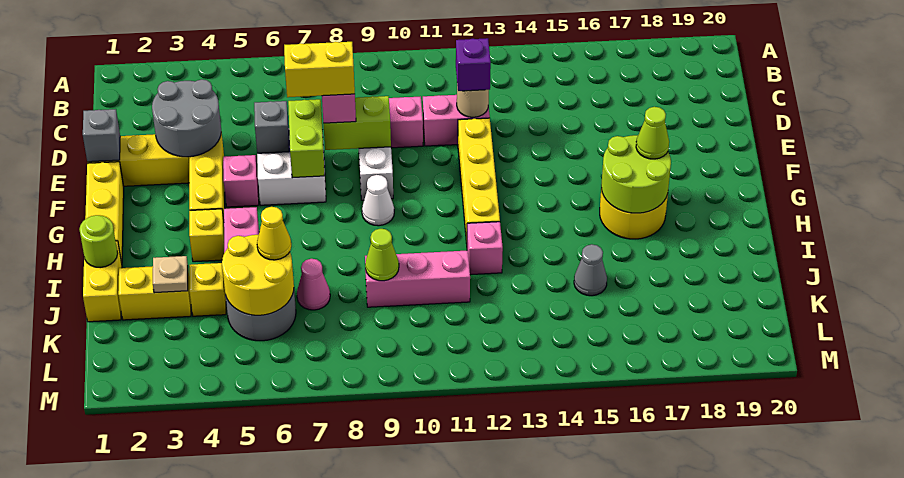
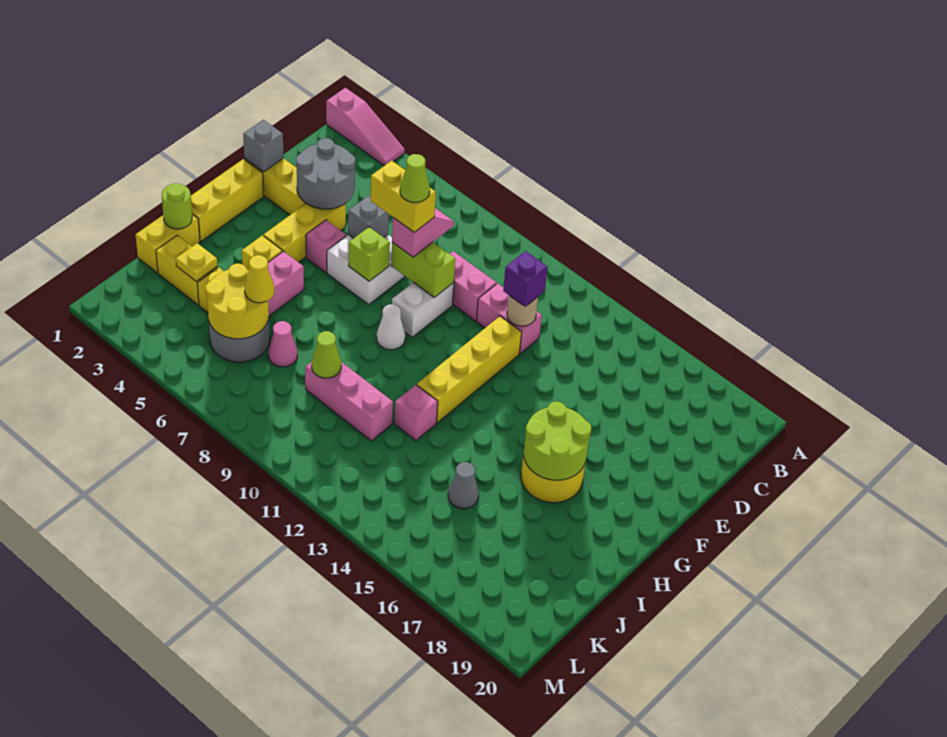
none -> pink 1x3 slope [326,88,405,166]
lime 1x2 brick [288,99,325,178] -> lime 1x1 brick [349,227,390,281]
lime 1x1 cone [636,107,669,159] -> lime 1x1 cone moved to [400,154,430,202]
tan 1x1 plate [153,256,188,293] -> yellow 1x1 plate [176,243,218,281]

